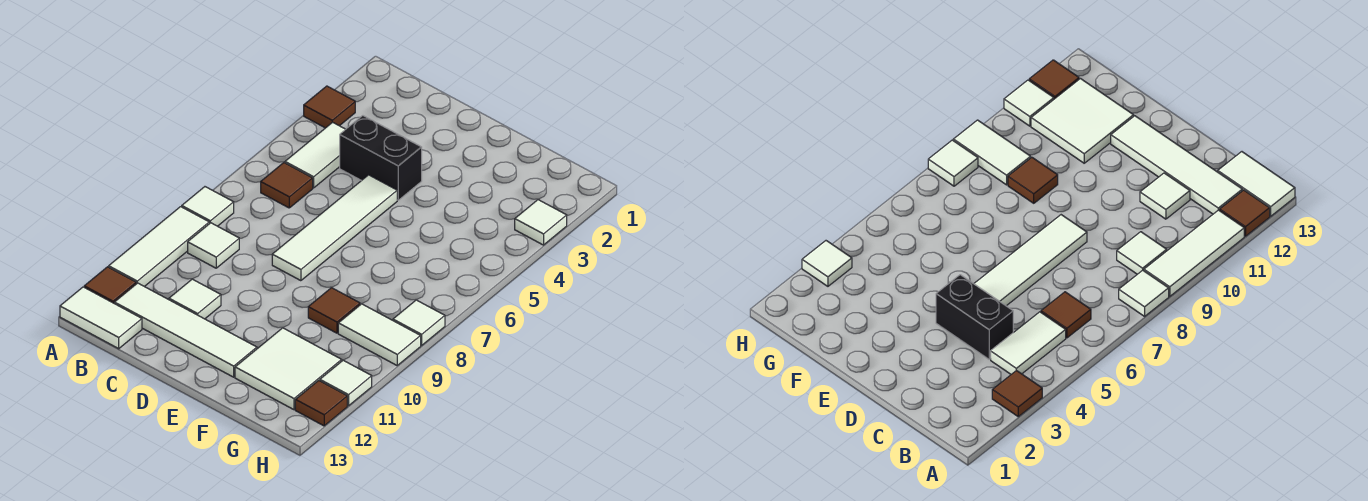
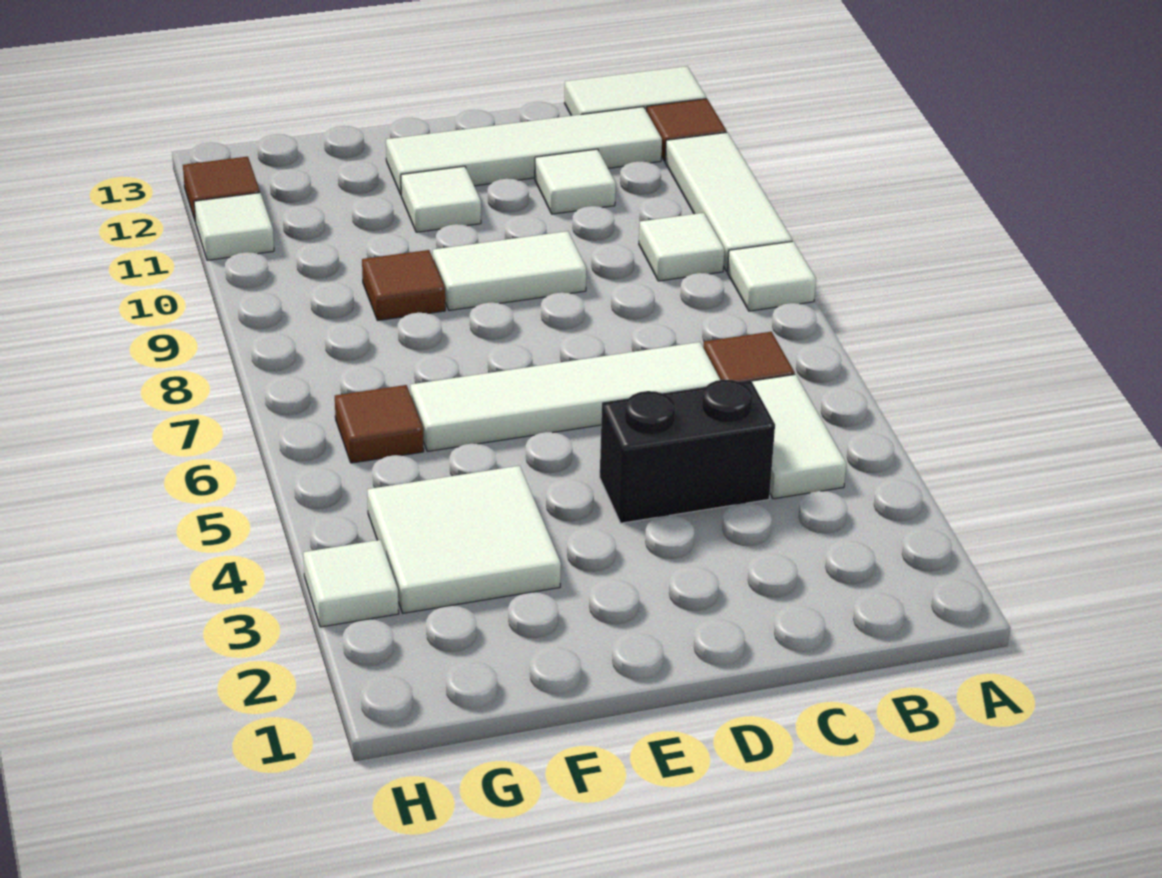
brown 1x1 tile [304,86,355,128] -> brown 1x1 tile moved to [335,385,424,463]
white 1x4 tile [272,175,397,281] -> white 1x4 tile turned to [410,342,720,451]
white 2x2 tile [235,328,342,410] -> white 2x2 tile moved to [367,466,561,613]
white 1x2 tile [338,304,421,365] -> white 1x2 tile moved to [433,231,586,310]
white 1x1 tile [393,300,445,345] -> white 1x1 tile moved to [401,166,481,232]

